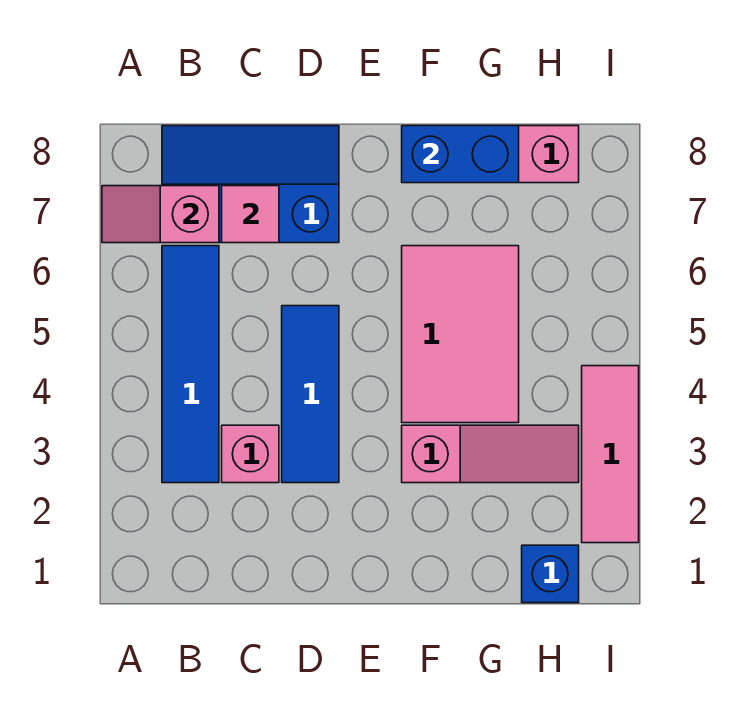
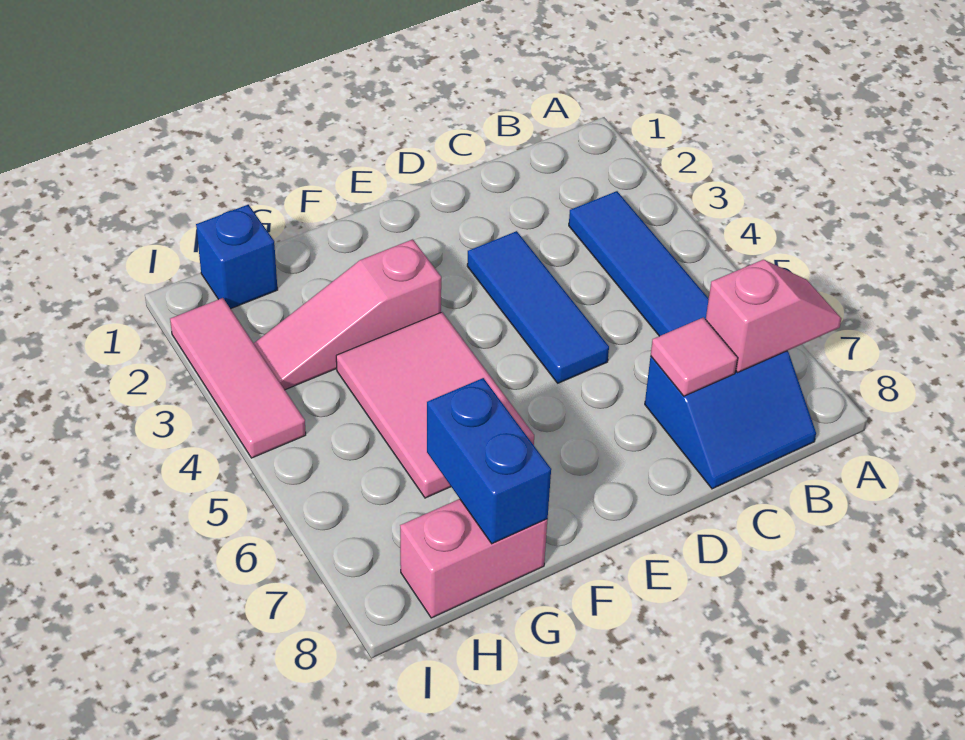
blue 2x3 slope [162,126,339,243] -> blue 2x2 slope [645,351,816,489]
pink 1x1 brick [222,425,279,483] -> none
blue 1x2 brick [402,126,519,183] -> blue 1x2 brick turned to [427,378,551,544]

